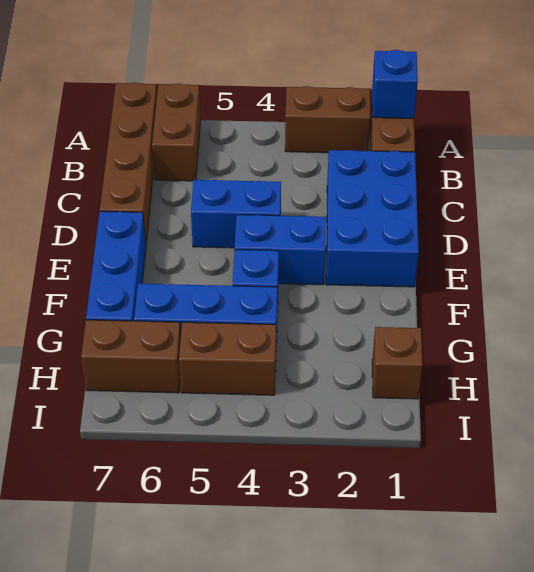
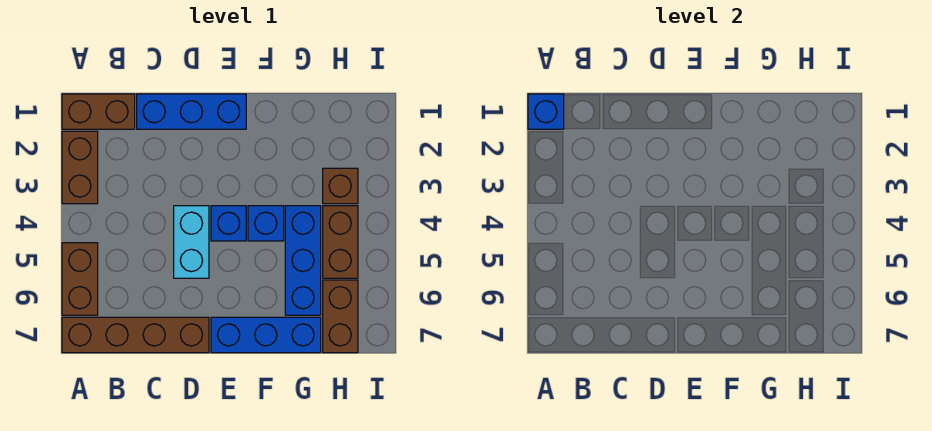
brown 1x2 brick [152,83,201,181] -> brown 1x2 brick turned to [62,243,98,315]
blue 2x3 brick [326,150,419,287] -> blue 1x3 brick [137,94,246,129]
blue 1x2 brick [191,180,281,248] -> cyan 1x2 brick [174,206,209,278]
blue 1x2 brick [235,215,326,285] -> blue 1x1 brick [211,206,246,241]
brown 1x1 brick [372,327,423,399] -> brown 1x1 brick moved to [323,168,358,204]

